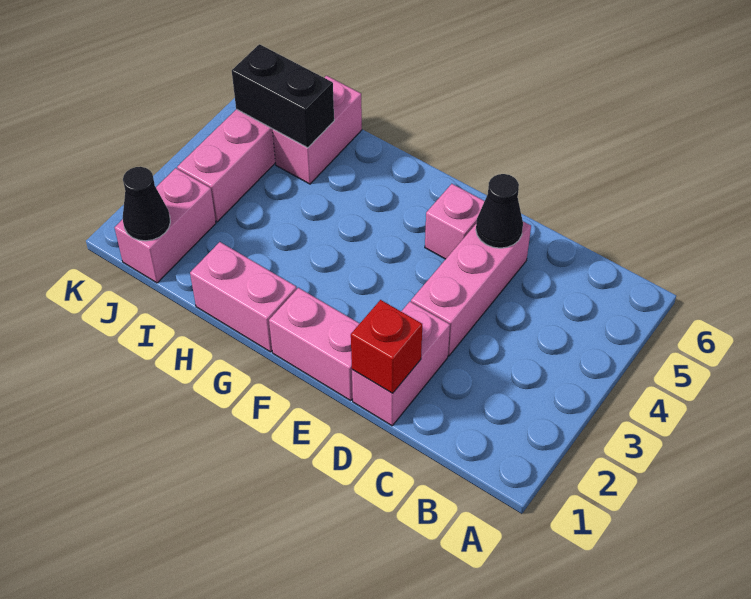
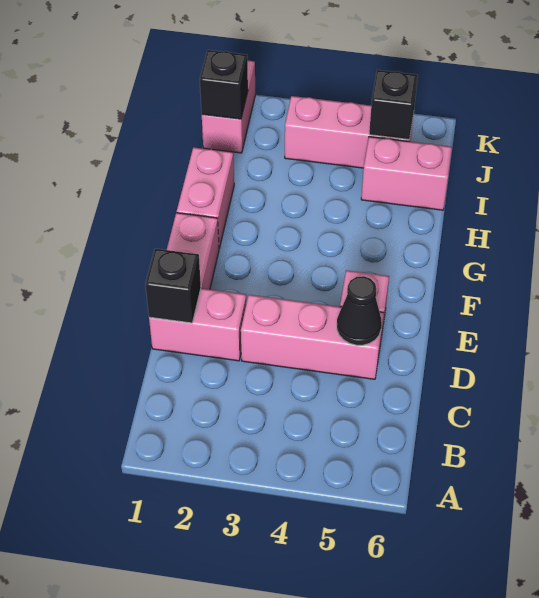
red 1x1 brick [351,300,422,393] -> black 1x1 brick [145,249,201,323]
black 1x2 brick [232,44,334,148] -> black 1x1 brick [369,70,418,140]
pink 1x2 brick [115,168,216,283] -> pink 1x2 brick turned to [202,61,255,153]
black 1x1 cone [123,167,170,241] -> black 1x1 brick [200,50,248,119]

